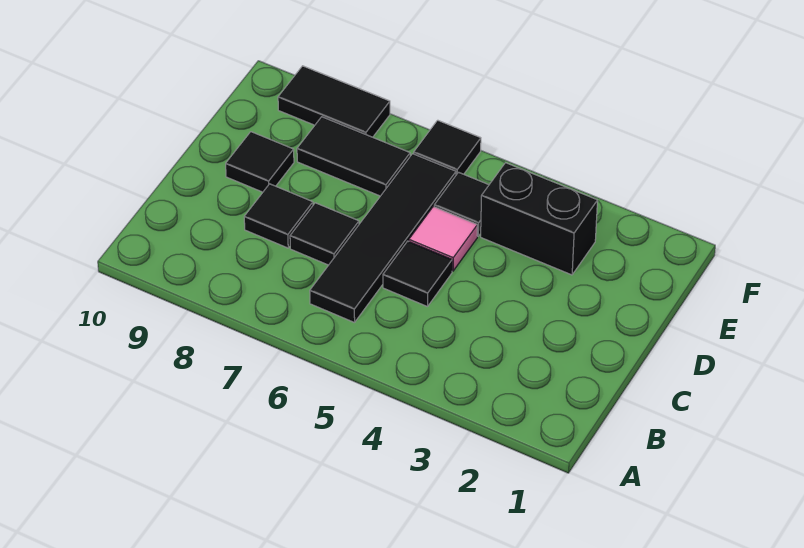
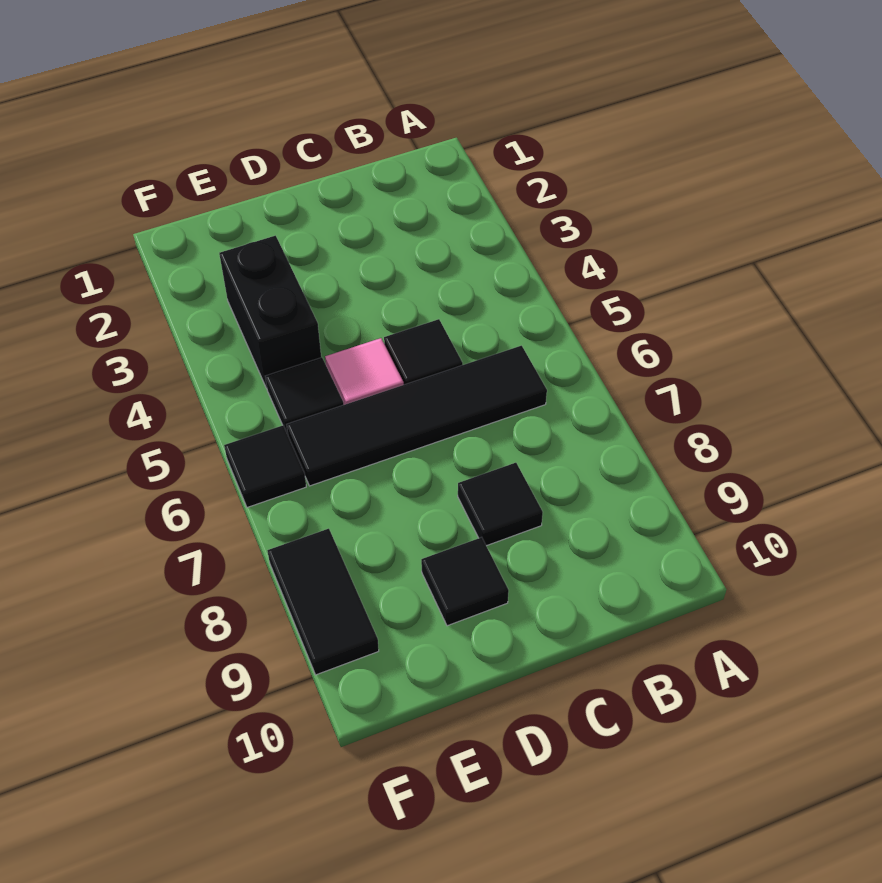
black 1x1 tile [290,203,359,265] -> none
black 1x2 tile [297,117,410,196] -> none

